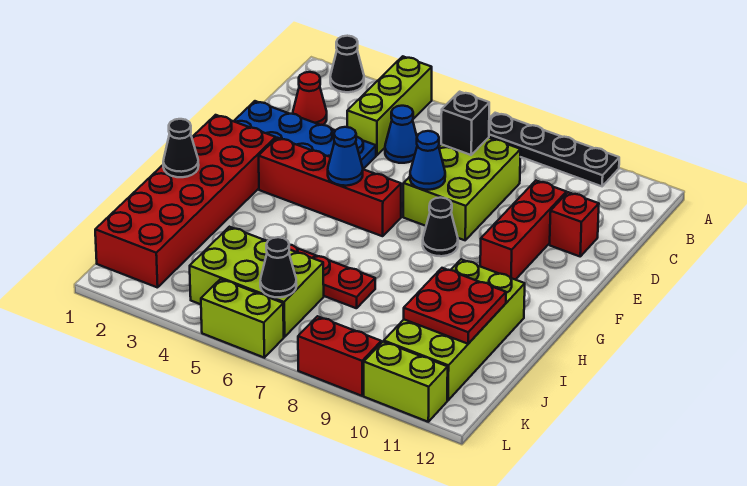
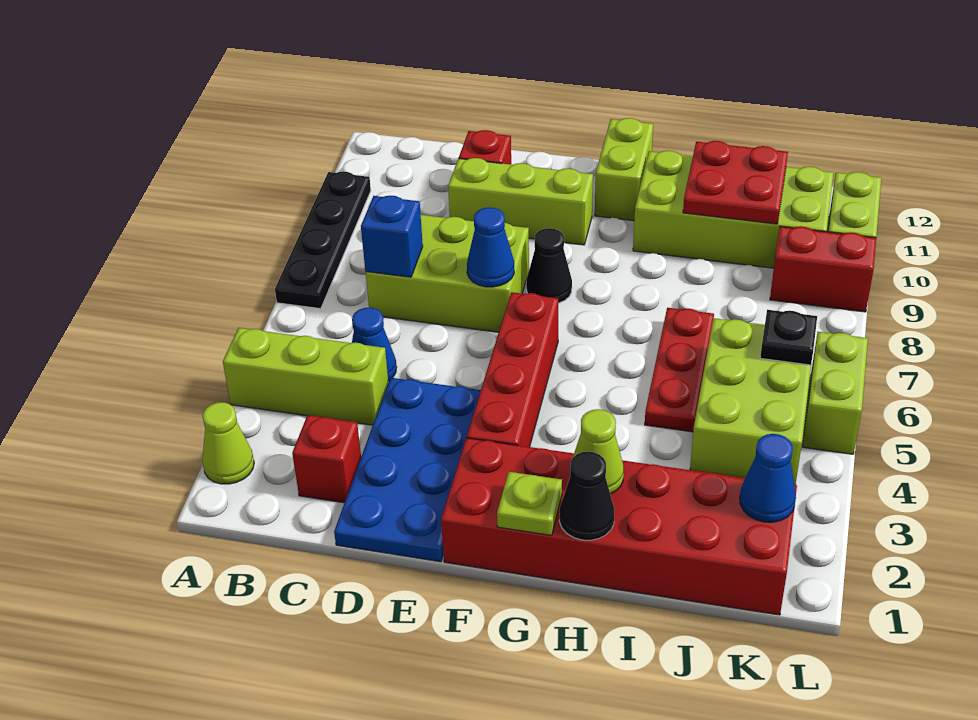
black 1x1 cone [330,36,364,92] -> lime 1x1 cone [202,402,254,484]
red 1x1 cone [293,72,327,125] -> red 1x1 brick [292,415,361,503]
black 1x1 brick [441,92,489,155] -> blue 1x1 brick [361,196,423,277]
red 1x3 brick [480,181,566,280] -> lime 1x3 brick [448,158,593,245]
blue 1x1 cone [328,127,363,186] -> blue 1x1 cone moved to [740,434,796,522]
none -> lime 1x1 plate [497,472,562,535]
none -> lime 1x2 brick [595,118,653,221]
none -> lime 1x1 cone [573,409,624,494]
black 1x1 cone [260,237,296,297] -> black 1x1 plate [760,310,817,365]
red 1x2 brick [298,316,381,396] -> red 1x2 brick turned to [770,226,876,312]

